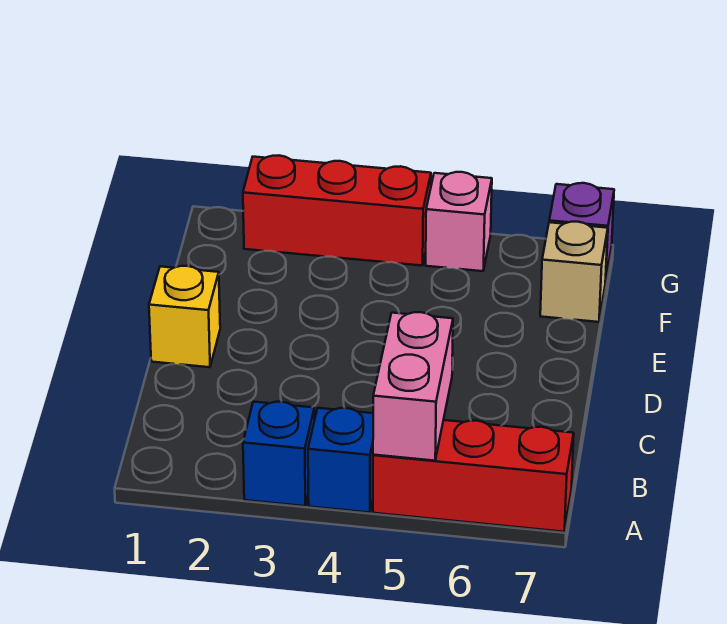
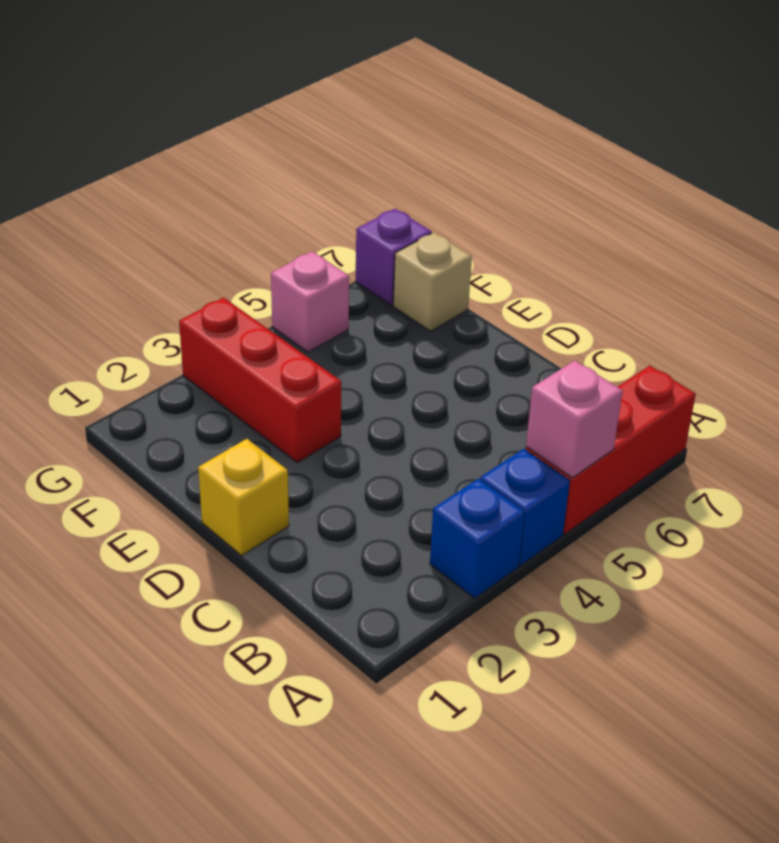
pink 1x2 brick [373,312,453,461] -> pink 1x1 brick [526,360,623,478]
red 1x3 brick [243,155,431,266] -> red 1x3 brick turned to [179,297,341,463]

